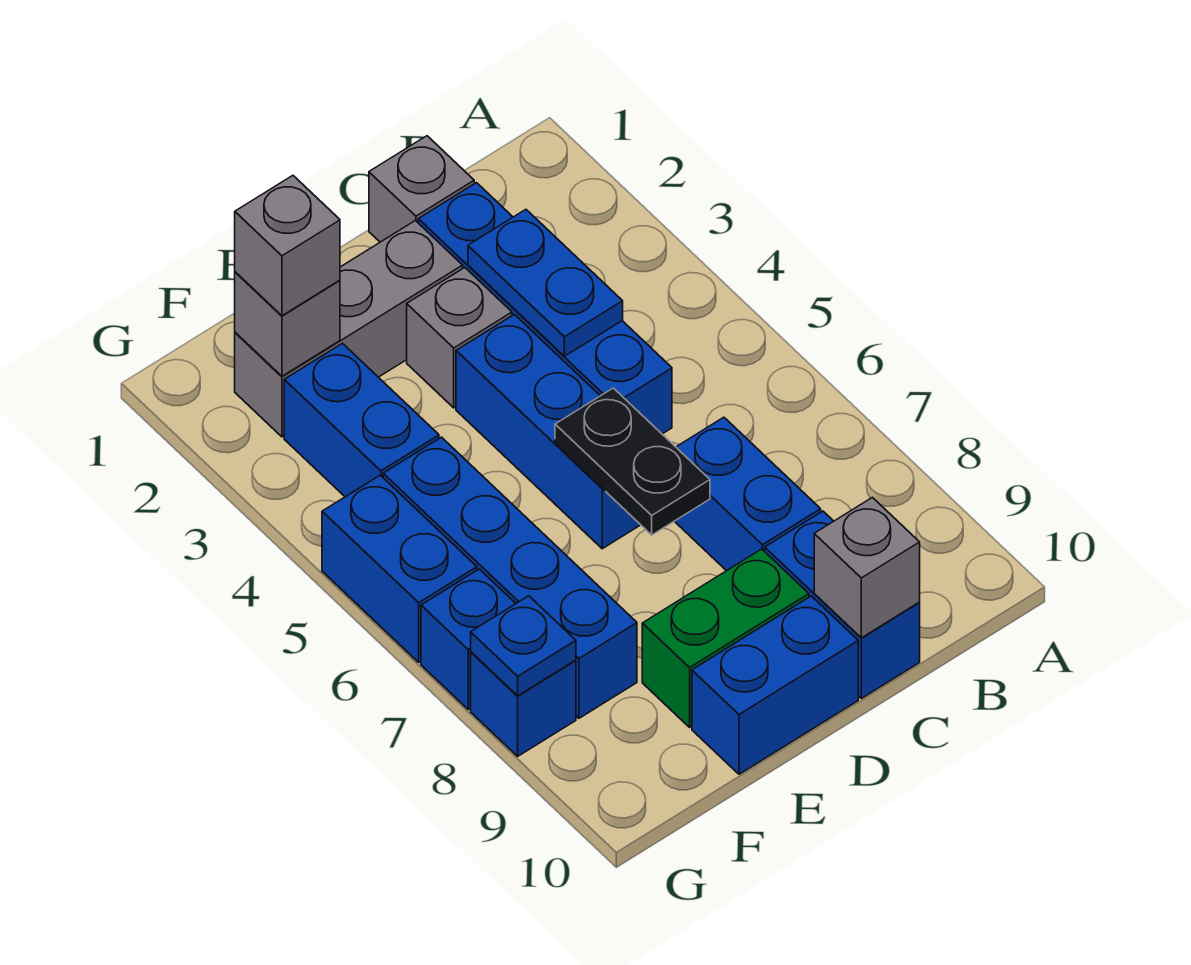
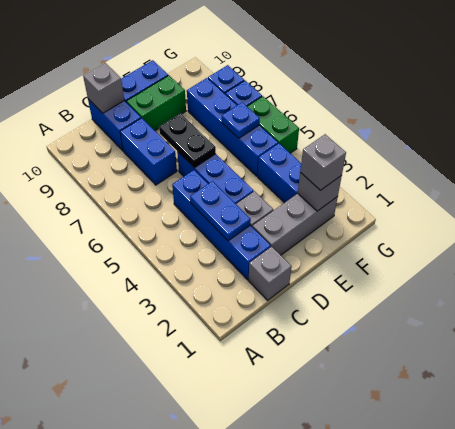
blue 1x2 brick [322,475,477,662] -> green 1x2 brick [247,96,299,153]
blue 1x1 plate [471,596,576,696] -> blue 1x1 plate moved to [222,103,260,138]

